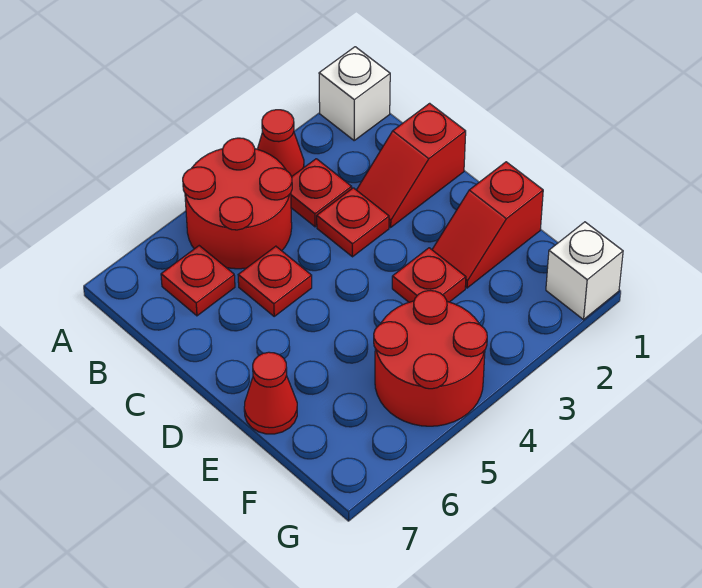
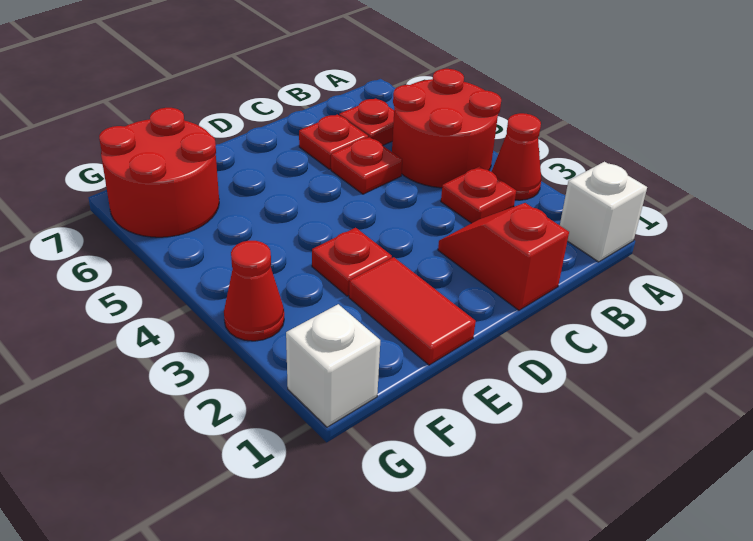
red 1x1 plate [317,188,389,257] -> red 1x1 plate moved to [299,114,368,169]
red 1x2 slope [432,162,543,288] -> red 1x2 tile [349,257,476,365]
red 1x1 cone [244,352,297,434] -> red 1x1 cone moved to [224,241,284,341]
red 2x2 round brick [374,291,487,426] -> red 2x2 round brick moved to [99,108,219,237]

